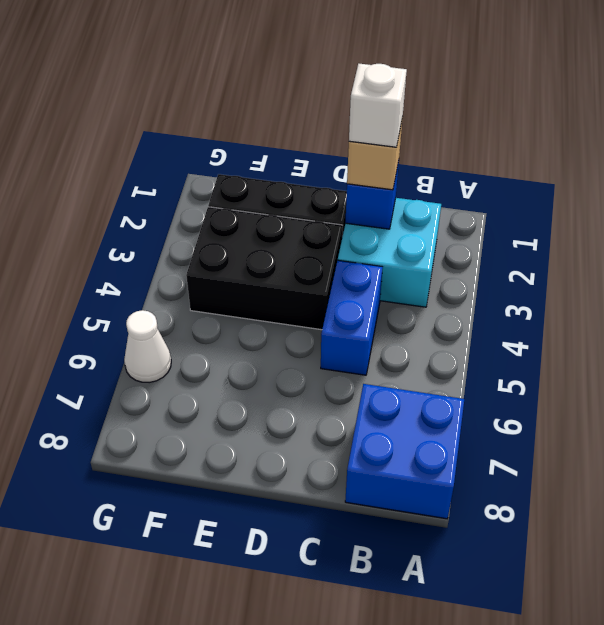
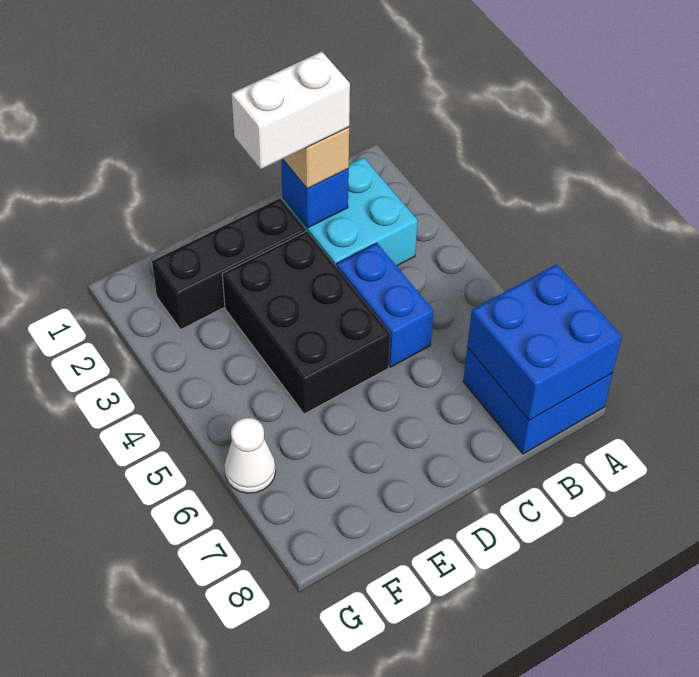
none -> blue 2x2 brick [467,264,622,420]
white 1x1 brick [349,64,407,147] -> white 1x2 brick [231,52,350,169]
black 2x3 brick [186,207,343,330] -> black 2x3 brick turned to [222,231,390,414]

